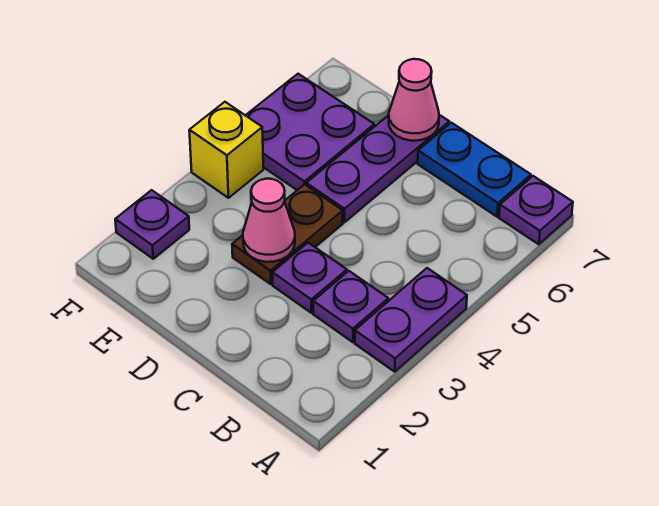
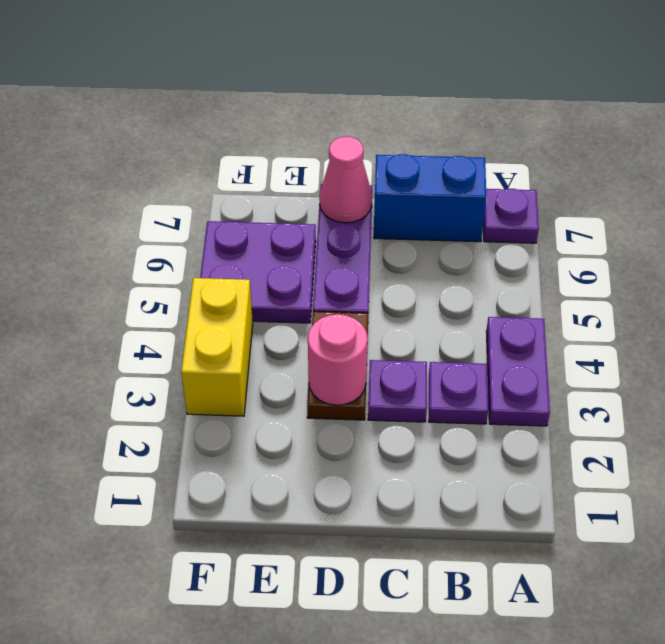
blue 1x2 plate [418,123,531,217] -> blue 1x2 brick [374,154,486,242]
pink 1x1 cone [243,179,295,262] -> pink 1x1 round brick [308,314,368,405]
purple 1x1 plate [115,190,189,259] -> none
yellow 1x1 brick [189,102,263,198] -> yellow 1x2 brick [181,278,253,416]

